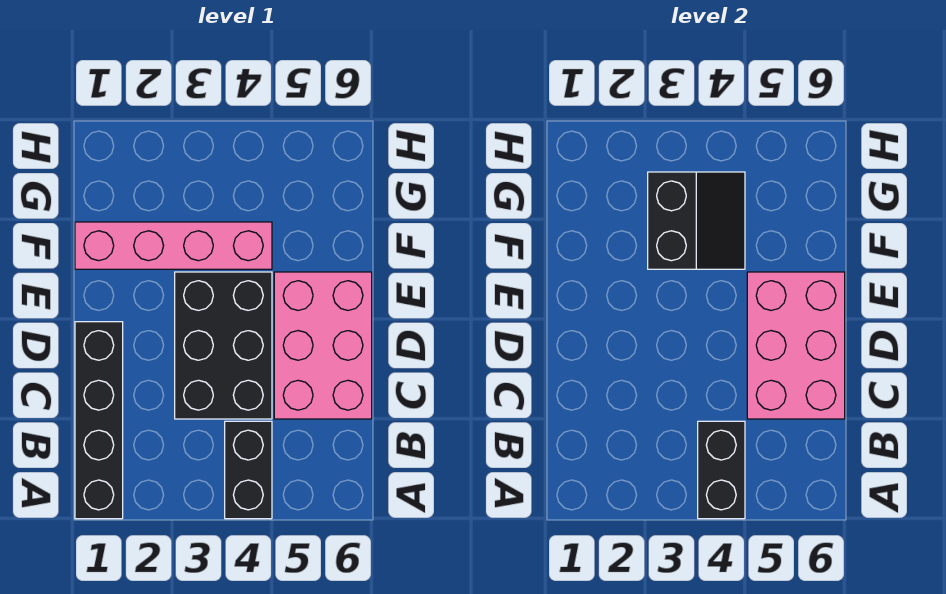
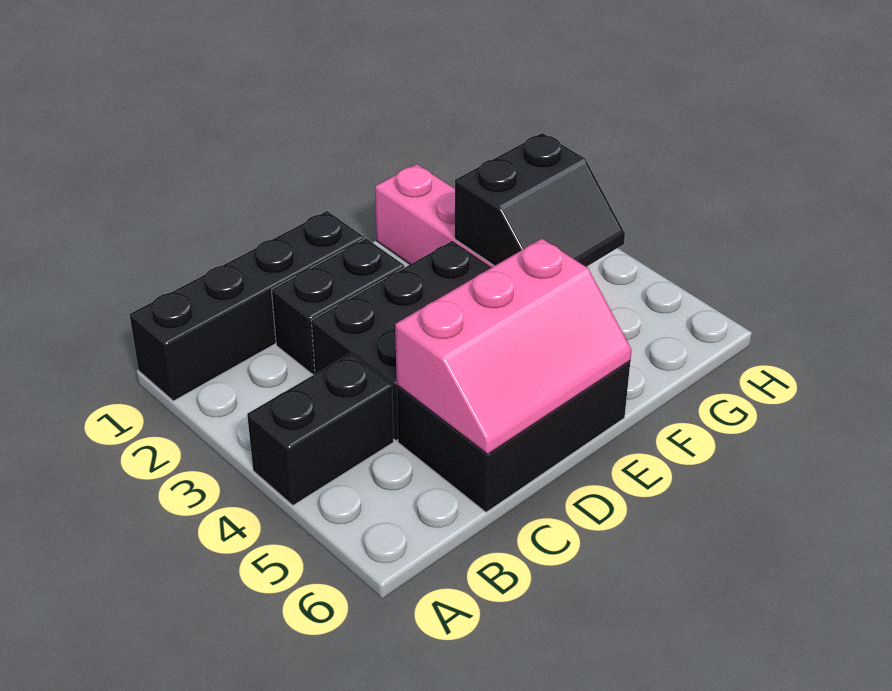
black 1x2 brick [698,421,745,519] -> black 1x2 brick moved to [272,238,404,375]
pink 2x3 brick [274,272,372,419] -> black 2x3 brick [397,361,630,512]
pink 2x3 brick [747,272,845,419] -> pink 2x3 slope [395,239,632,454]

